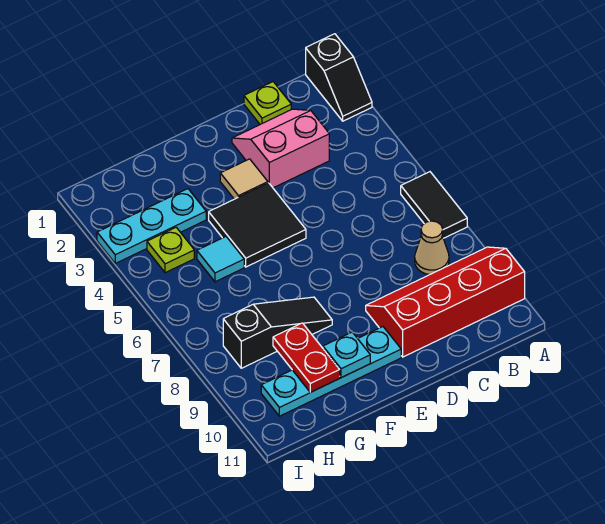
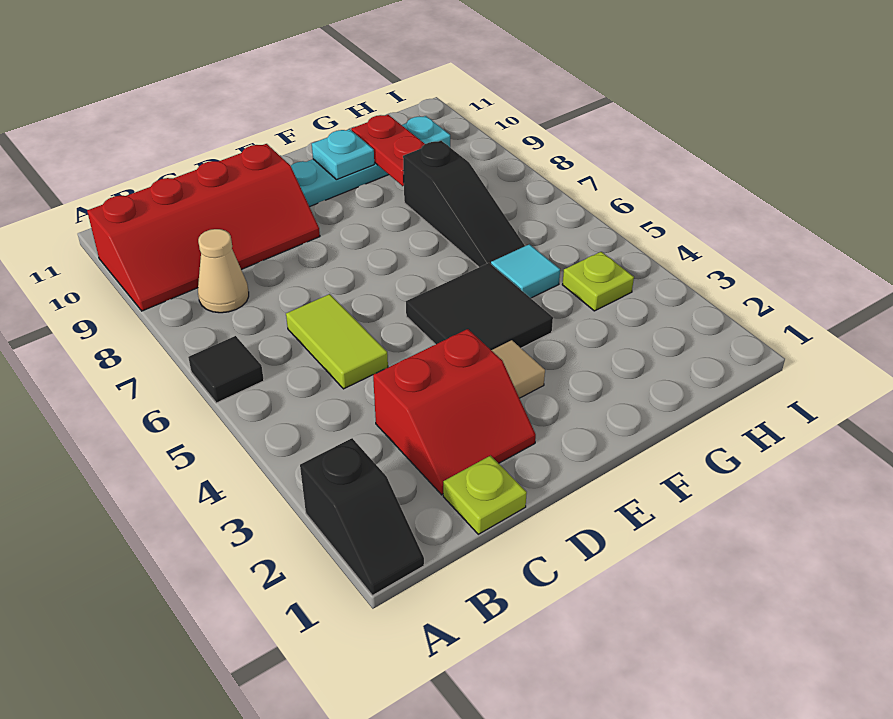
black 1x2 slope [306,34,372,121] -> black 1x2 slope turned to [300,438,424,595]
black 1x2 tile [401,172,467,238] -> black 1x1 tile [188,336,264,403]
pink 2x2 slope [232,109,329,188] -> red 2x2 slope [373,329,536,495]
none -> lime 1x2 tile [286,294,388,389]
black 1x3 slope [223,297,332,368] -> black 1x3 slope turned to [403,141,525,267]
cyan 1x3 plate [97,189,206,263] -> none

